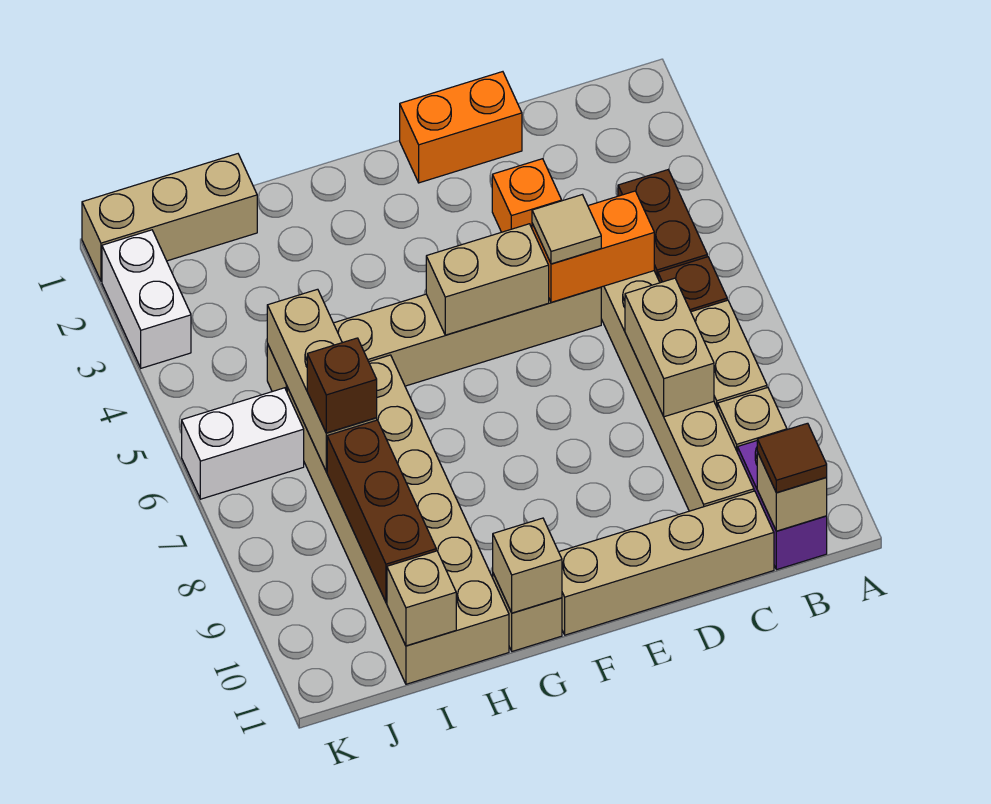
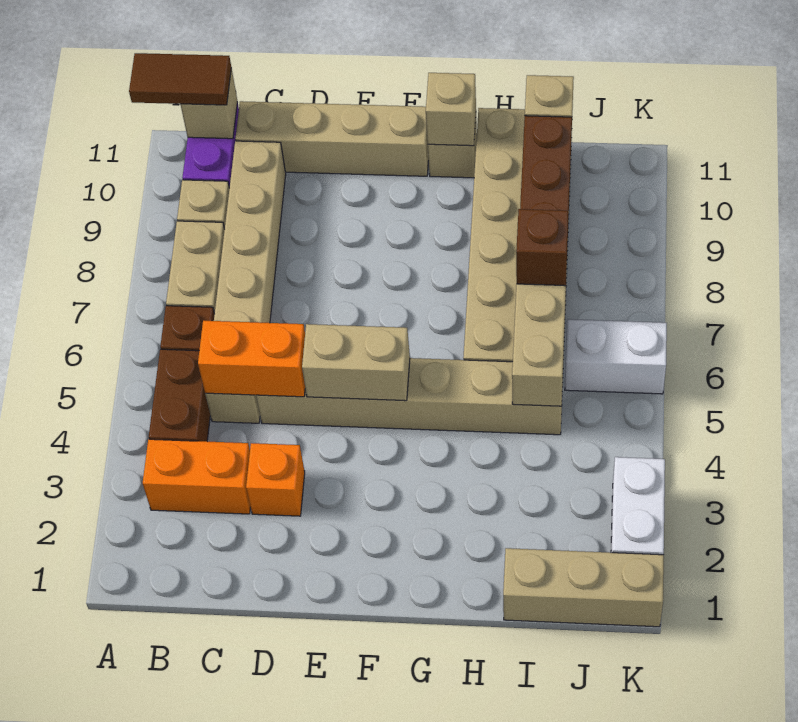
brown 1x1 tile [757,423,827,493] -> brown 1x2 tile [129,53,231,105]
tan 1x2 brick [625,278,714,417] -> none
orange 1x2 brick [400,72,522,183] -> orange 1x2 brick moved to [143,439,250,514]
tan 1x1 tile [532,195,601,264] -> none

